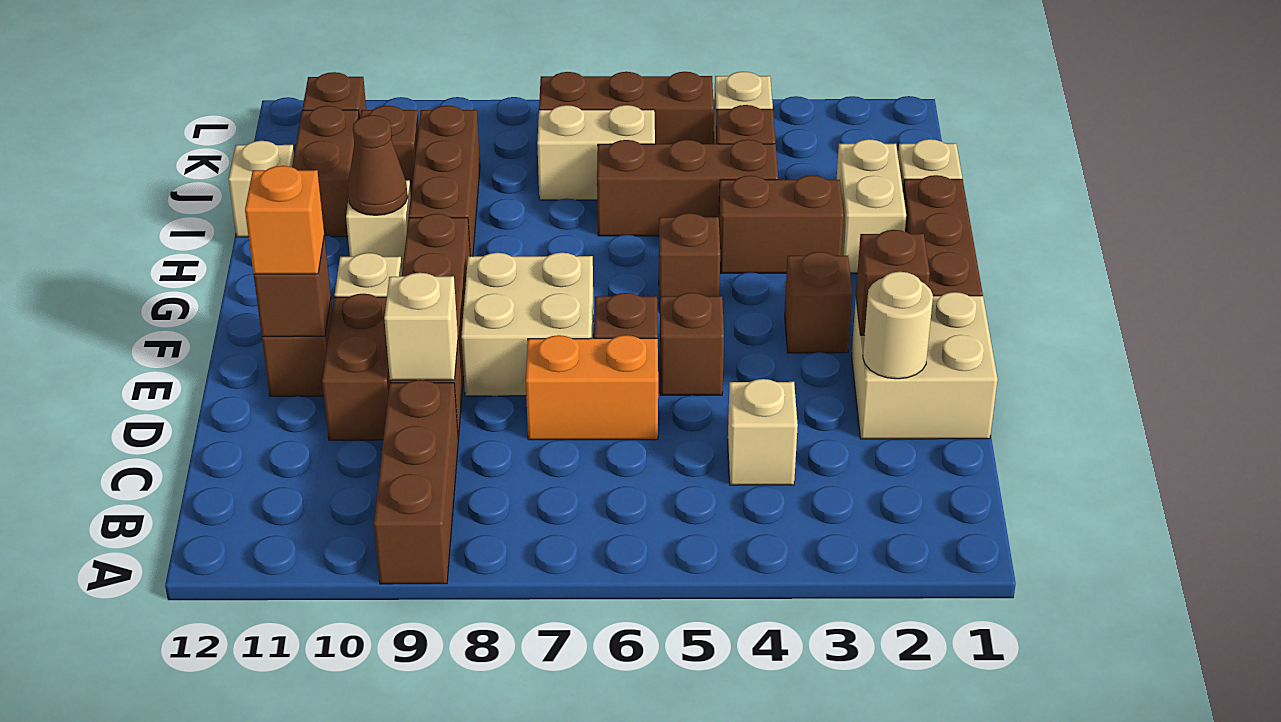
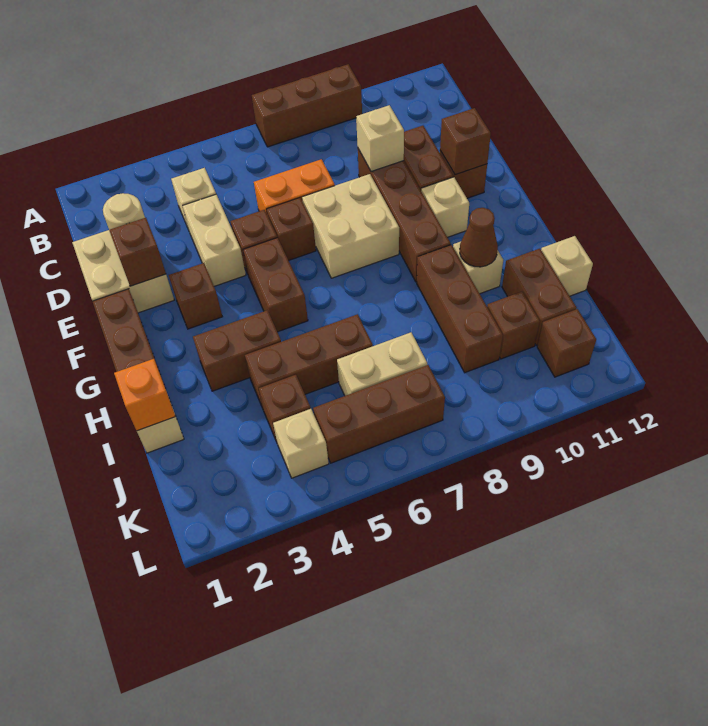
brown 1x3 brick [374,380,458,584] -> brown 1x3 brick turned to [252,64,362,147]
orange 1x1 brick [245,166,324,274] -> orange 1x1 brick moved to [114,359,176,431]
brown 1x1 brick [659,213,720,312] -> brown 1x2 brick [243,238,308,332]
tan 1x2 brick [836,139,906,273] -> tan 1x2 brick moved to [183,194,246,286]

